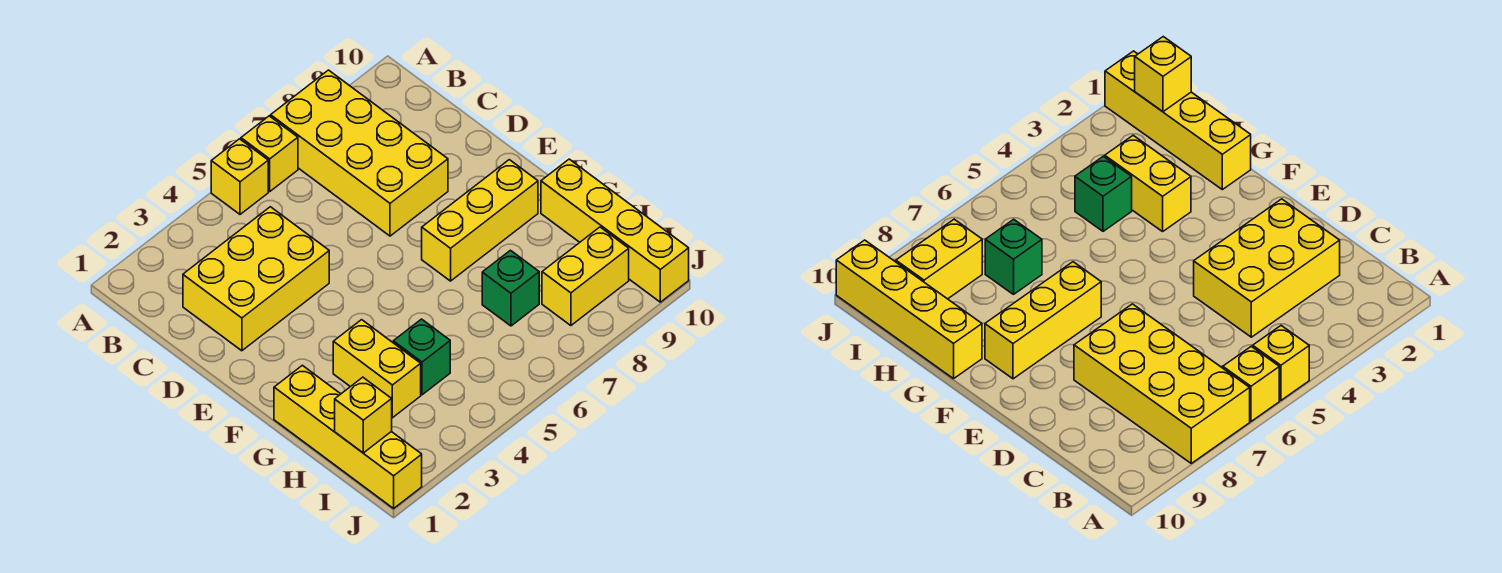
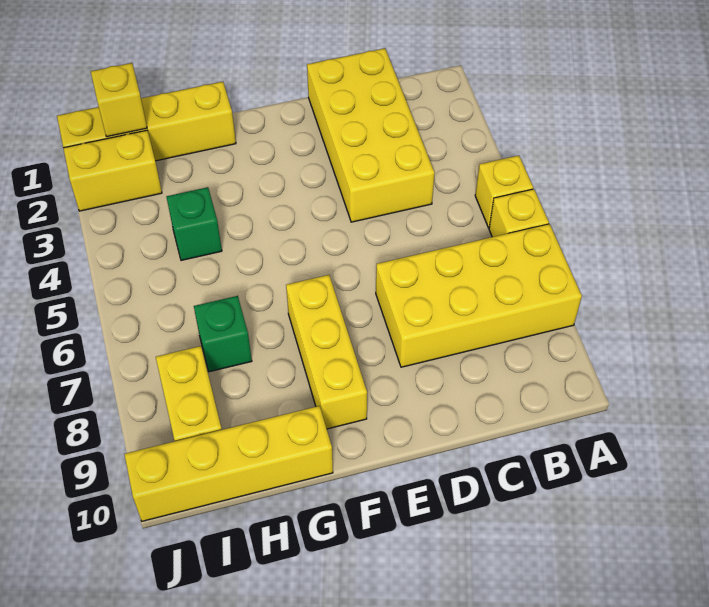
yellow 2x3 brick [183,207,329,351] -> yellow 2x4 brick [307,48,435,222]
yellow 1x2 brick [333,320,421,418] -> yellow 1x2 brick moved to [63,130,162,211]

